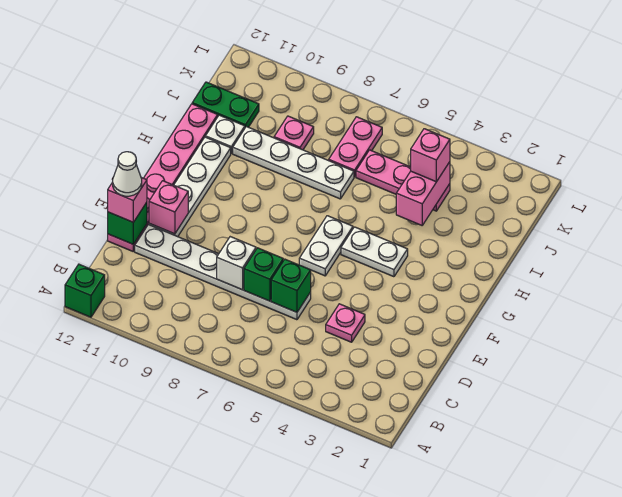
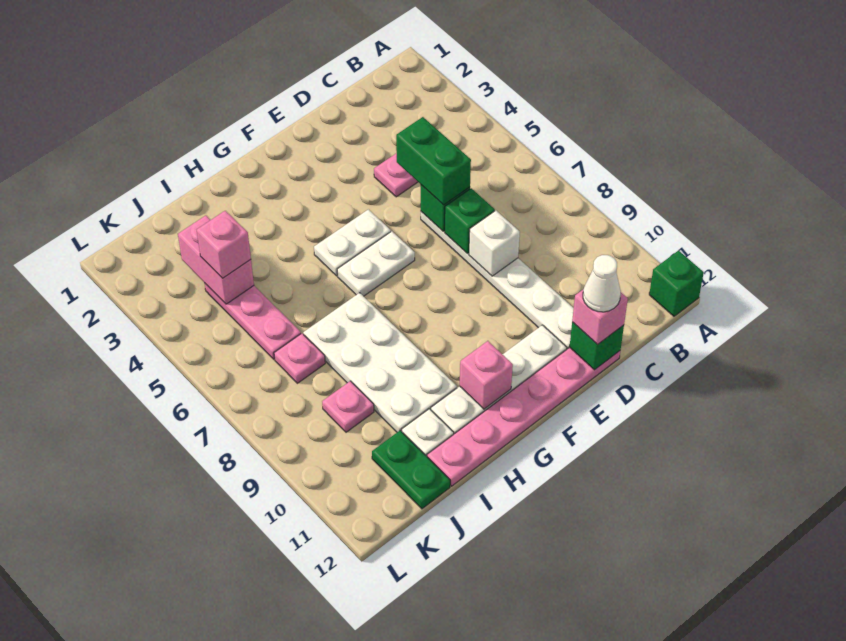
none -> green 1x2 brick [396,117,471,205]
pink 1x1 brick [149,181,188,234] -> pink 1x1 brick moved to [460,341,513,409]
white 1x2 plate [341,227,408,277] -> white 1x2 plate turned to [314,209,391,276]
pink 1x2 brick [396,162,450,225] -> pink 1x2 brick turned to [178,215,254,304]
white 1x4 plate [233,127,354,199] -> white 2x4 plate [303,293,457,432]
pink 1x2 plate [329,117,382,177] -> pink 1x1 plate [274,333,325,383]

